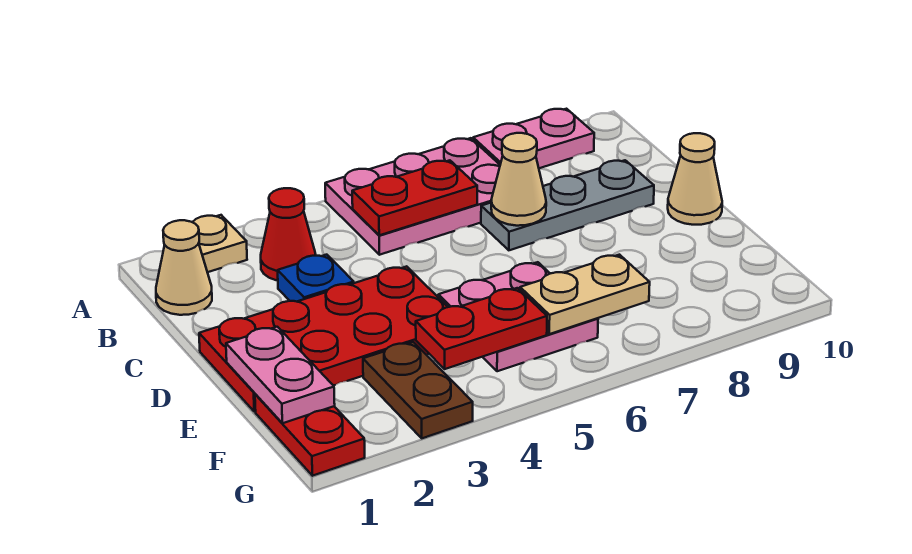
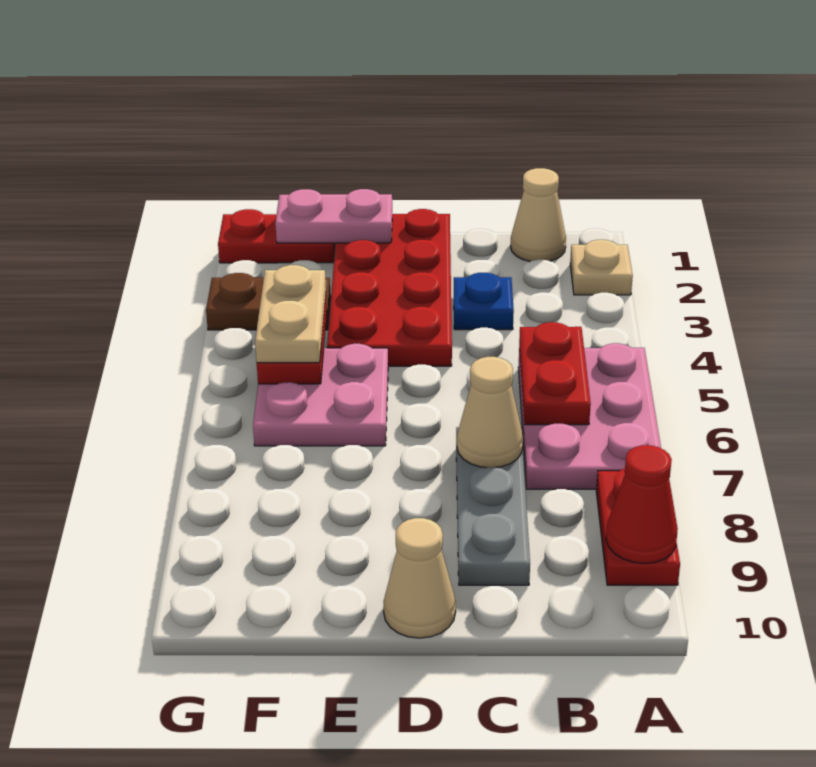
pink 1x2 plate [473,109,594,168] -> red 1x2 plate [596,469,680,585]
red 1x1 cone [261,188,316,281] -> red 1x1 cone moved to [606,445,678,563]
tan 1x2 plate [520,255,650,334] -> tan 1x2 plate moved to [255,265,326,363]

